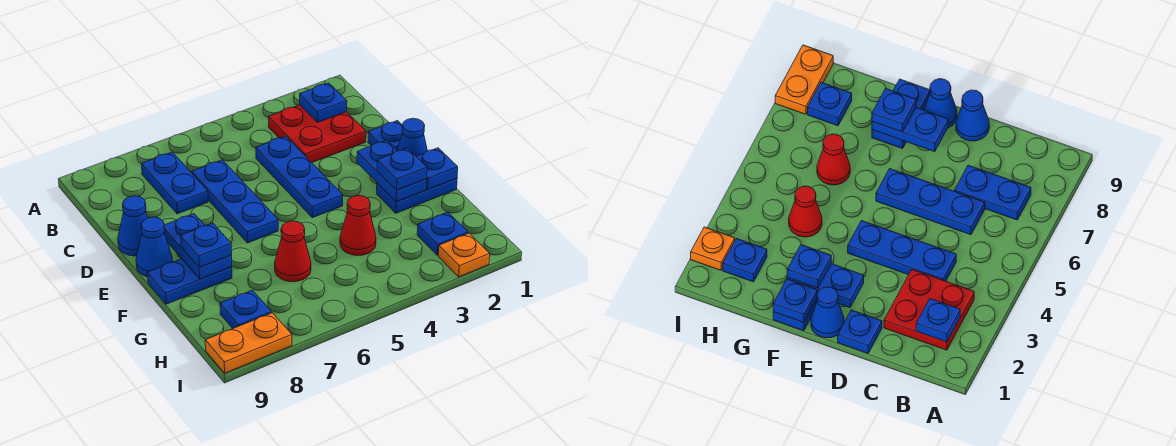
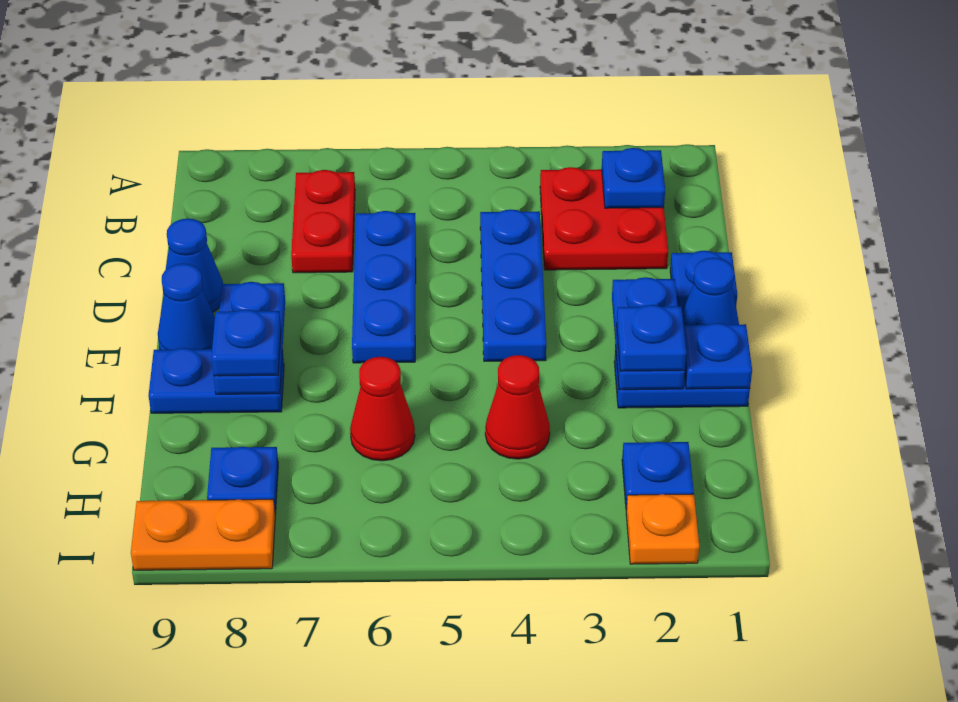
blue 1x2 plate [142,152,208,214] -> red 1x2 plate [291,170,355,273]

